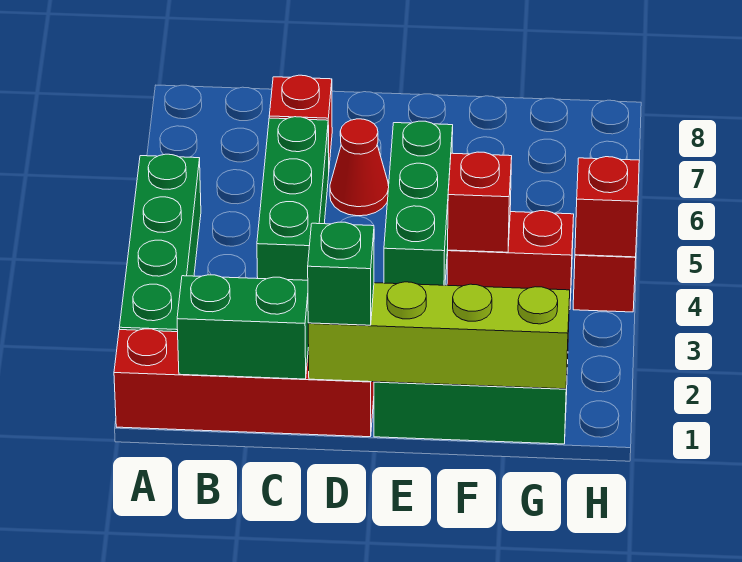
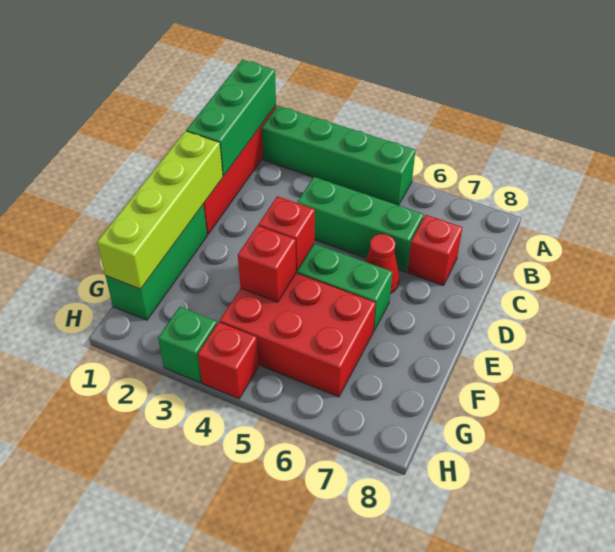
green 1x2 brick [177,275,309,379] -> green 1x3 brick [186,60,276,176]
green 1x1 brick [308,222,374,325] -> green 1x1 brick moved to [158,307,217,383]
red 1x2 brick [447,211,574,310] -> red 2x3 brick [220,273,376,397]
red 1x1 brick [575,157,639,257] -> red 1x1 brick moved to [258,196,315,271]

